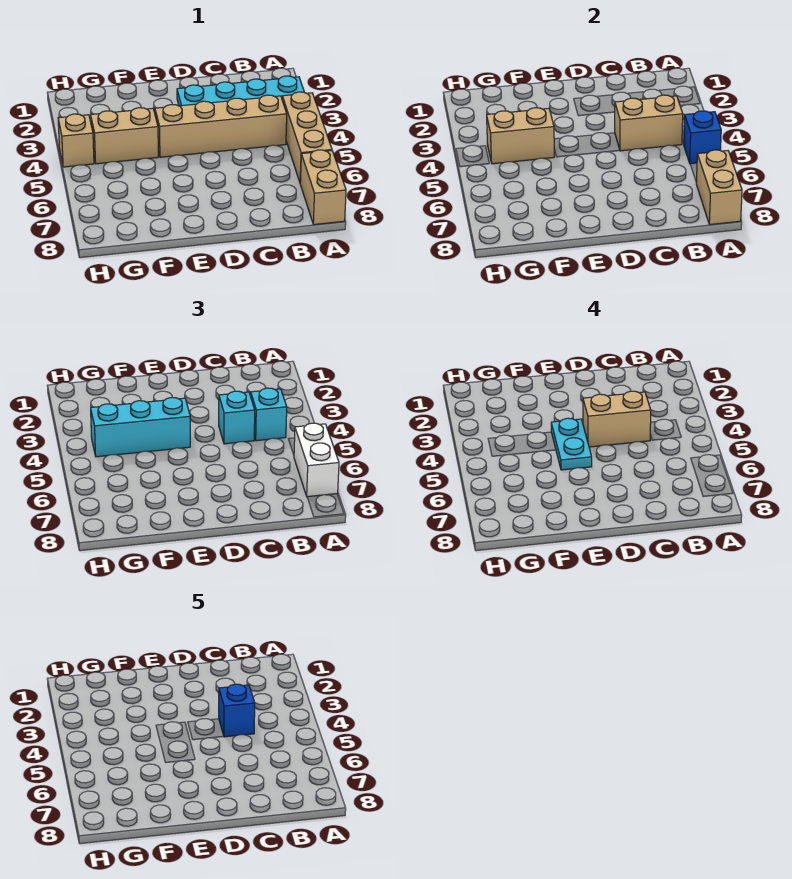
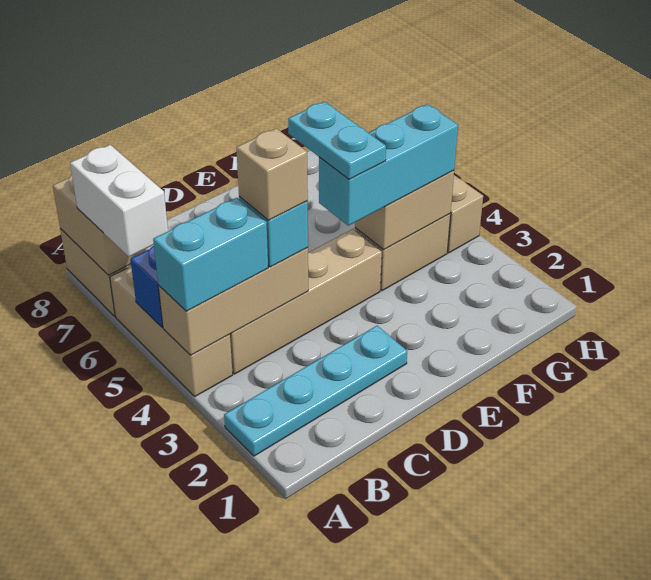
tan 1x2 brick [615,95,683,151] -> tan 1x3 brick [159,248,308,355]
cyan 1x1 brick [251,388,287,441] -> cyan 1x2 brick [153,198,268,311]
tan 1x2 brick [583,391,651,447] -> tan 1x1 brick [236,128,308,220]
blue 1x1 brick [219,684,255,737] -> none

